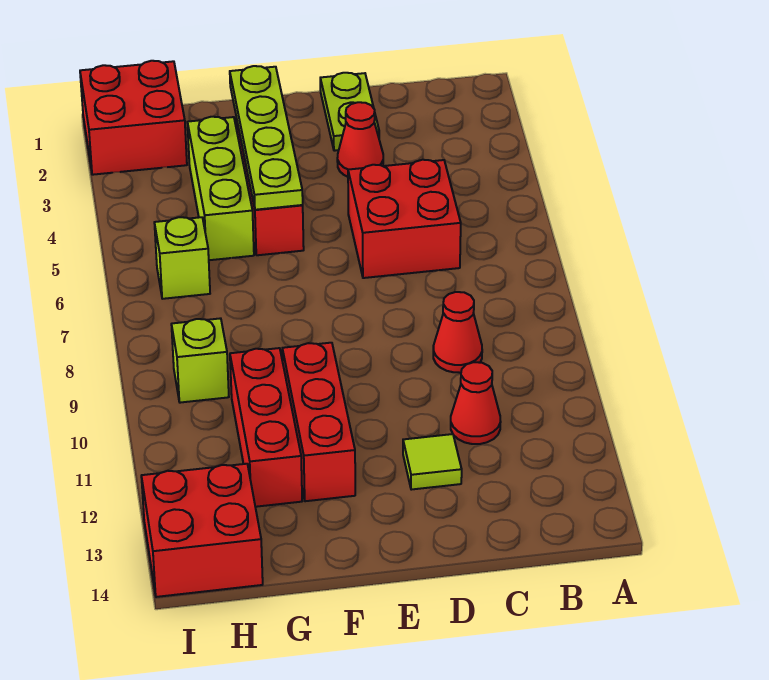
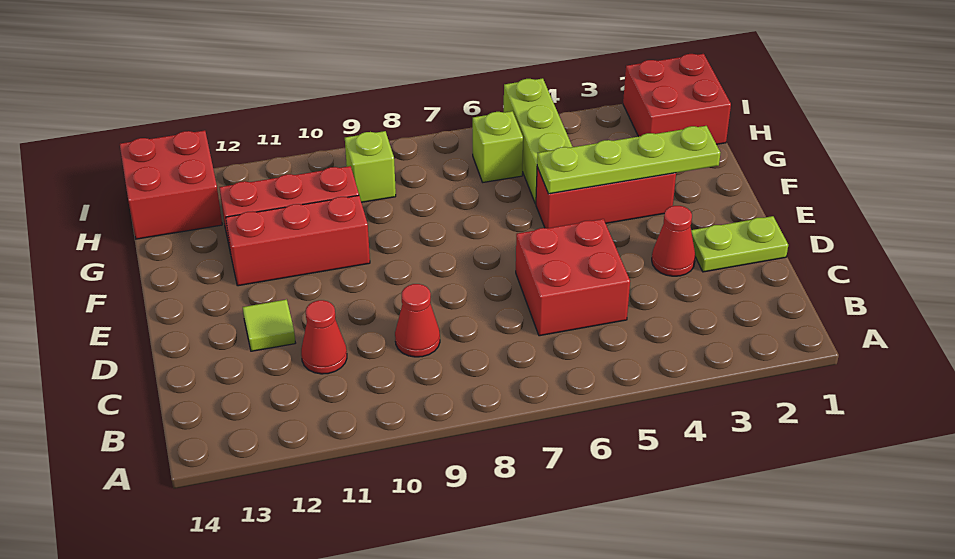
lime 1x3 brick [187,117,254,260] -> lime 1x3 brick turned to [504,78,572,204]

